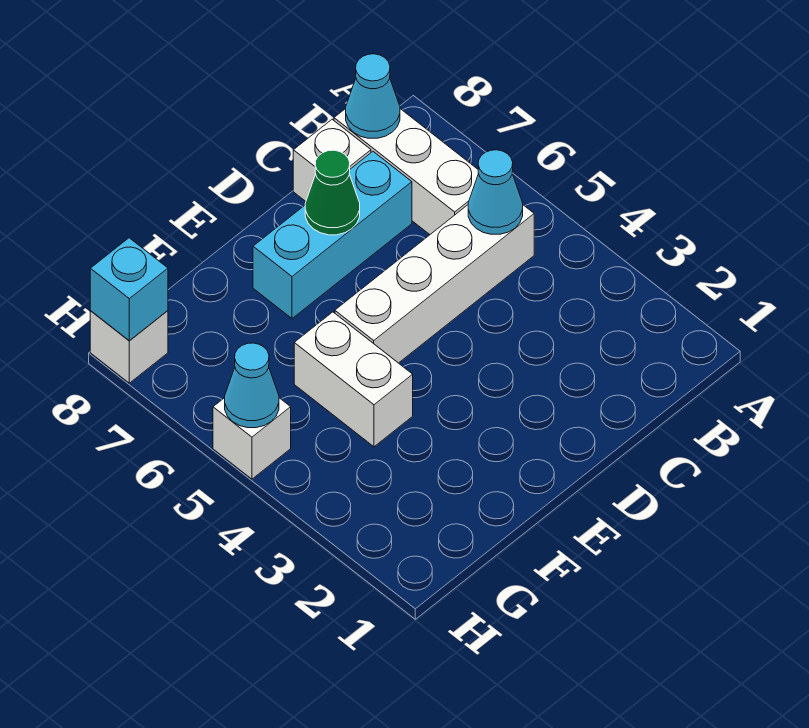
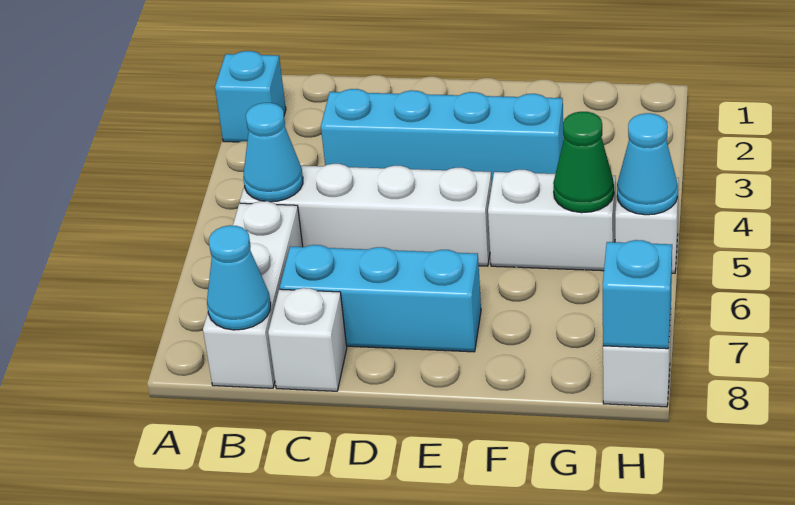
none -> cyan 1x1 brick [215,51,286,142]
none -> cyan 1x4 brick [321,89,564,181]
green 1x1 cone [305,150,360,235] -> green 1x1 cone moved to [553,112,614,213]
white 1x2 brick [294,312,413,447] -> white 1x2 brick turned to [488,170,616,271]

